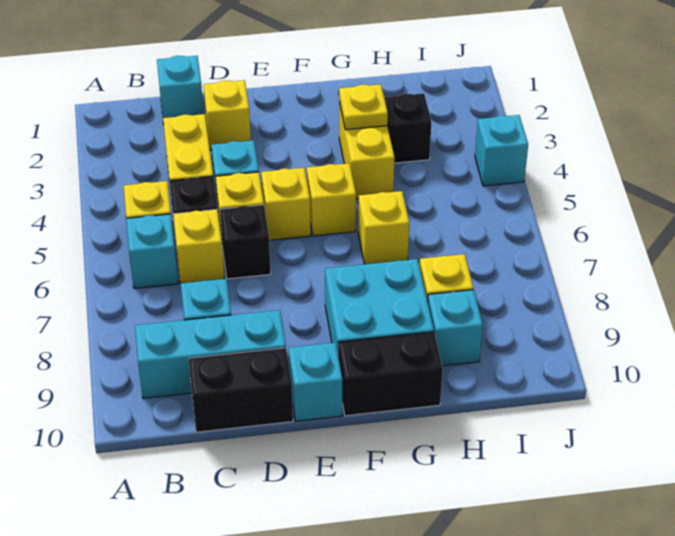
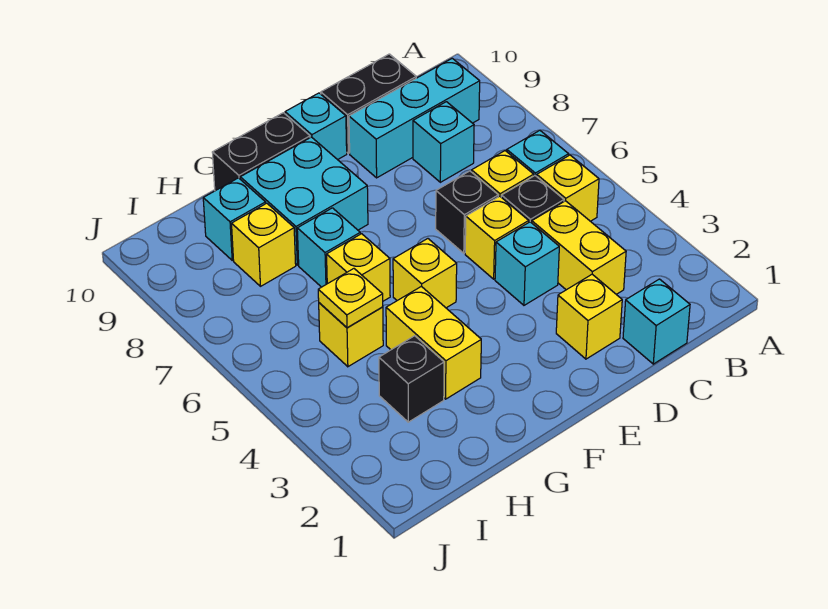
yellow 1x1 brick [261,168,311,240] -> yellow 1x1 brick moved to [319,303,383,367]
yellow 1x1 plate [339,84,388,130] -> yellow 1x1 plate moved to [318,269,383,328]
cyan 1x1 brick [475,115,528,186] -> cyan 1x1 brick moved to [297,208,360,287]

